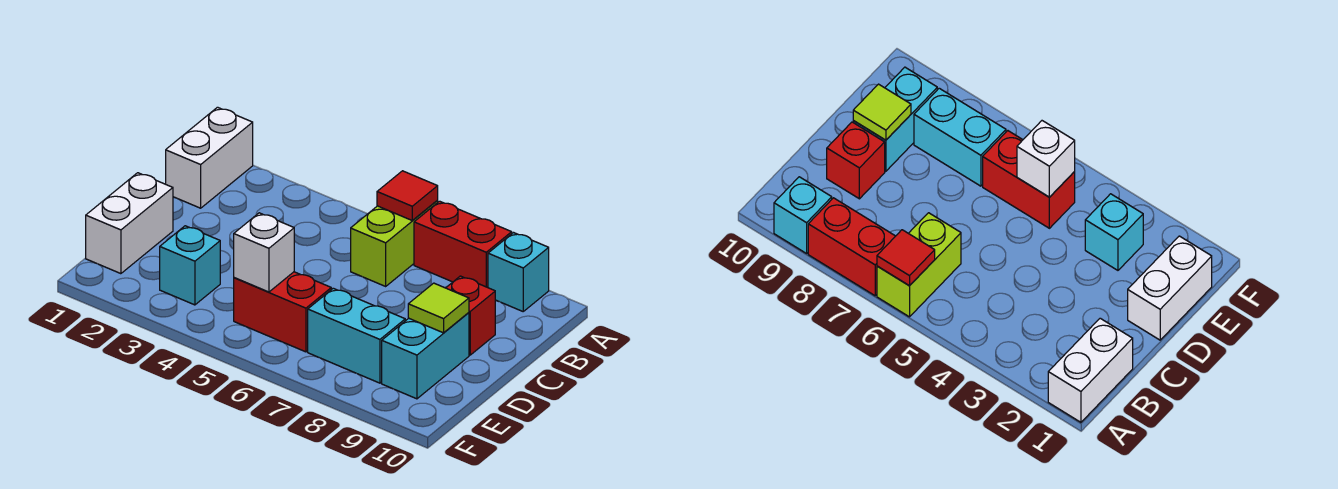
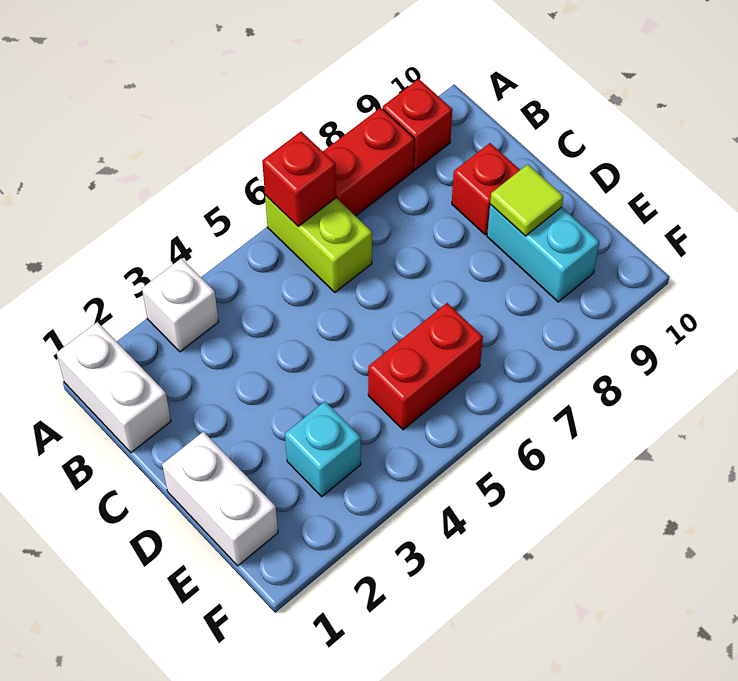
red 1x1 tile [377,171,438,221] -> red 1x1 brick [262,131,336,226]
cyan 1x1 brick [488,233,549,311] -> red 1x1 brick [383,79,452,170]
white 1x1 brick [234,213,294,292] -> white 1x1 brick moved to [142,258,219,352]
cyan 1x2 brick [308,288,405,383] -> none

